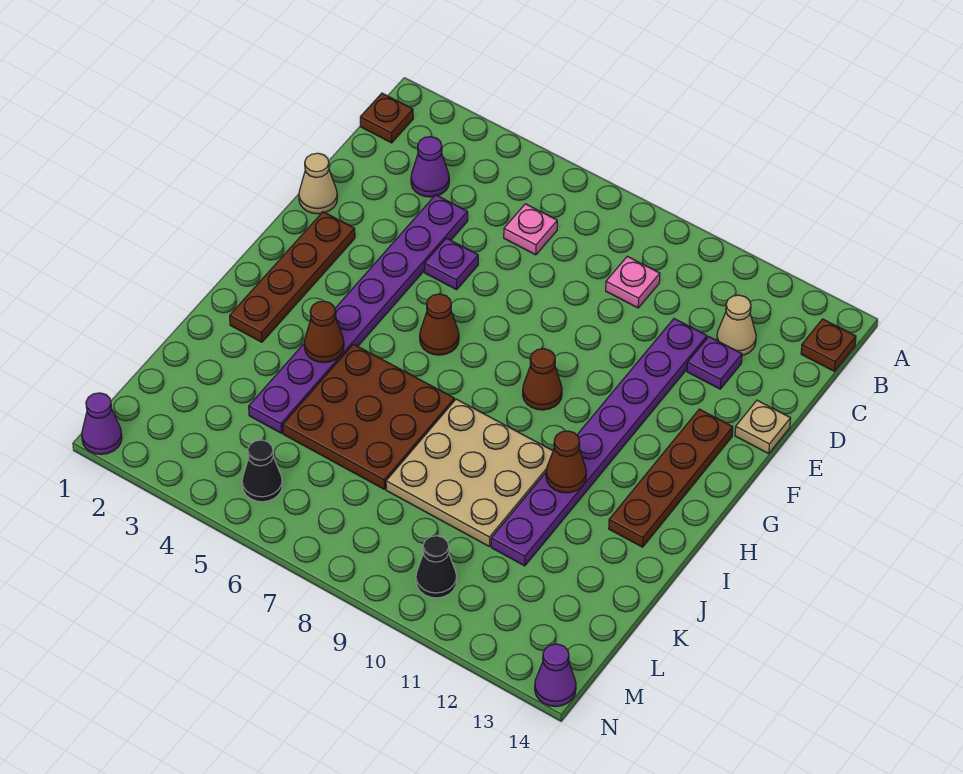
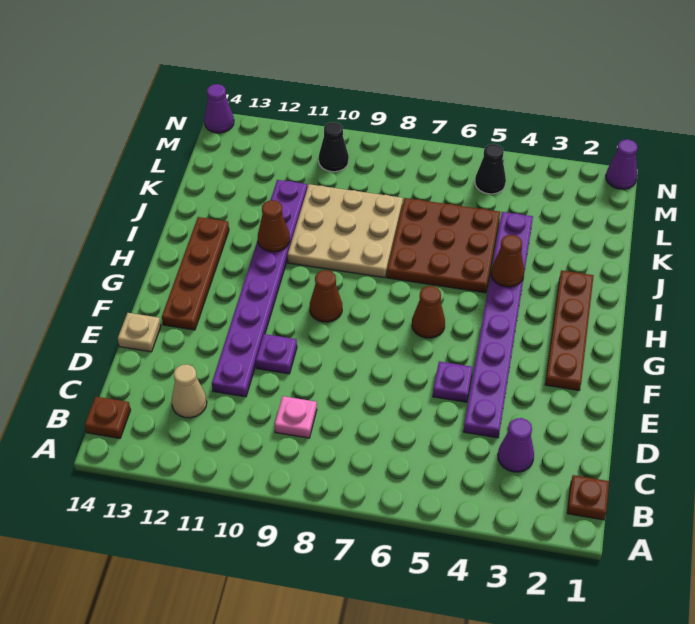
pink 1x1 plate [504,204,557,255] -> none
purple 1x1 plate [687,337,742,389] -> purple 1x1 plate moved to [256,334,297,374]
tan 1x1 cone [299,153,337,214] -> none

